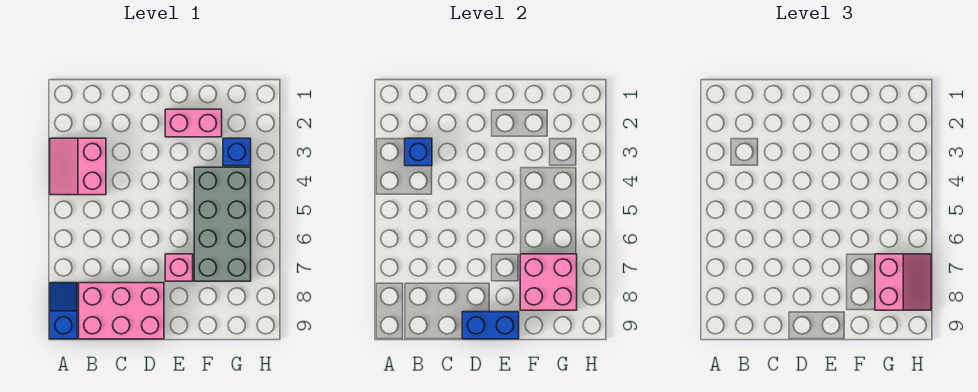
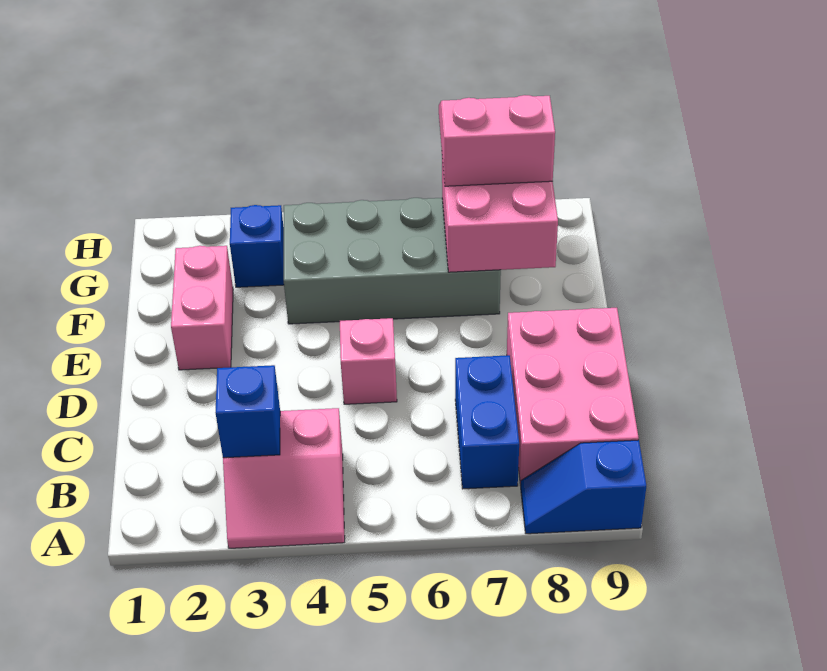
blue 1x2 brick [462,312,519,339] -> blue 1x2 brick moved to [455,355,519,489]
pink 1x1 brick [165,254,193,281] -> pink 1x1 brick moved to [340,318,397,404]

